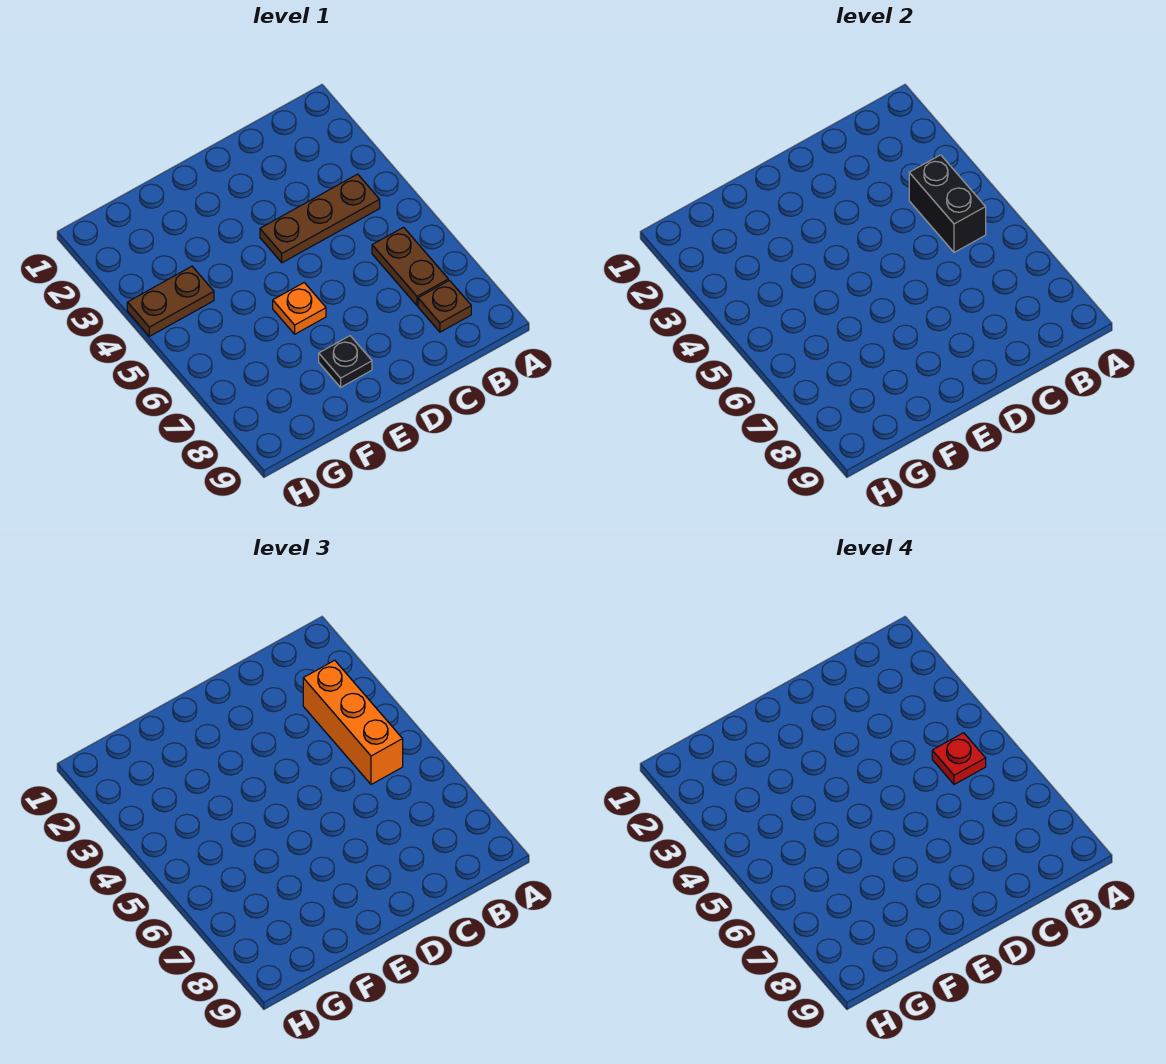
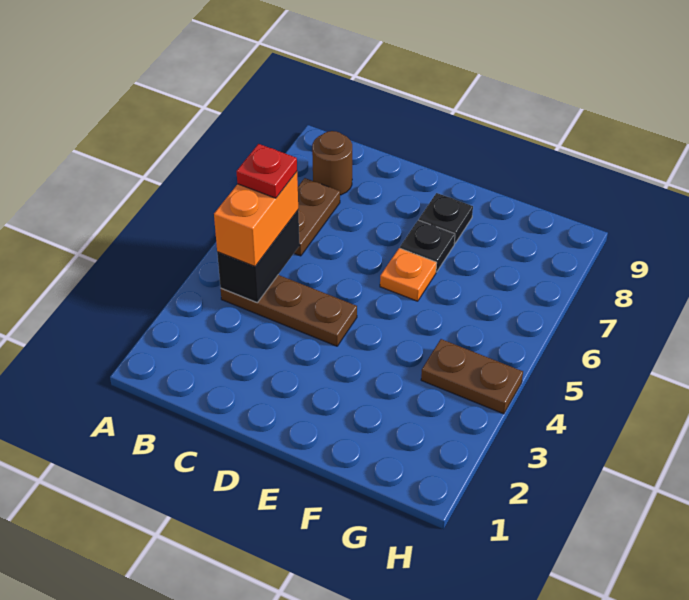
orange 1x3 brick [303,660,403,784] -> orange 1x2 brick [214,172,298,266]
brown 1x1 plate [418,280,471,332] -> brown 1x1 round brick [312,131,352,195]
none -> black 1x1 plate [400,220,455,272]

